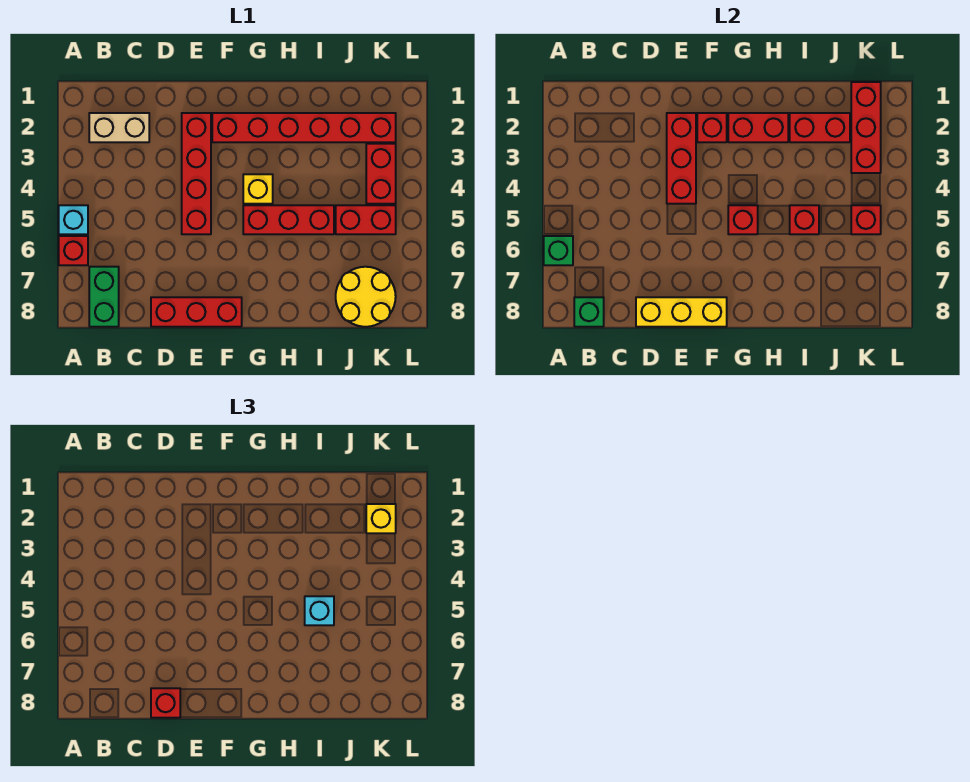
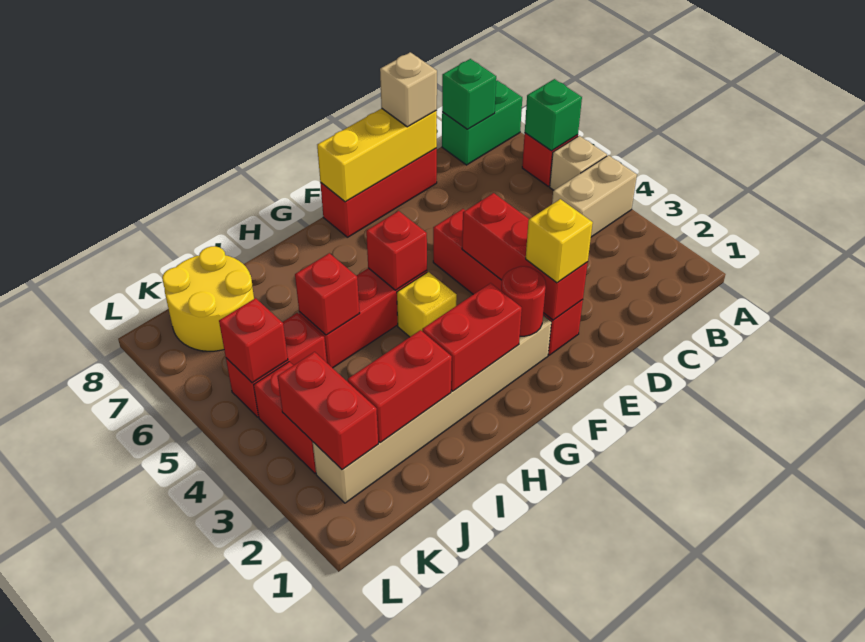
cyan 1x1 brick [59,205,88,234] -> tan 1x1 brick [550,136,607,190]
tan 1x2 brick [89,113,149,142] -> tan 1x2 brick moved to [552,155,637,237]
green 1x2 brick [89,267,119,327] -> green 1x2 brick turned to [442,81,522,165]
red 1x1 brick [151,688,180,718] -> tan 1x1 brick [380,52,437,127]
red 1x6 brick [212,113,396,142] -> tan 1x6 brick [313,316,551,503]
red 1x1 brick [697,113,727,142] -> red 1x1 round brick [501,266,546,336]
cyan 1x1 brick [305,596,334,625] -> none
red 1x3 brick [851,82,881,173] -> red 1x2 brick [277,352,378,469]
yellow 1x1 brick [366,504,396,533] -> yellow 1x1 brick moved to [526,199,593,283]

